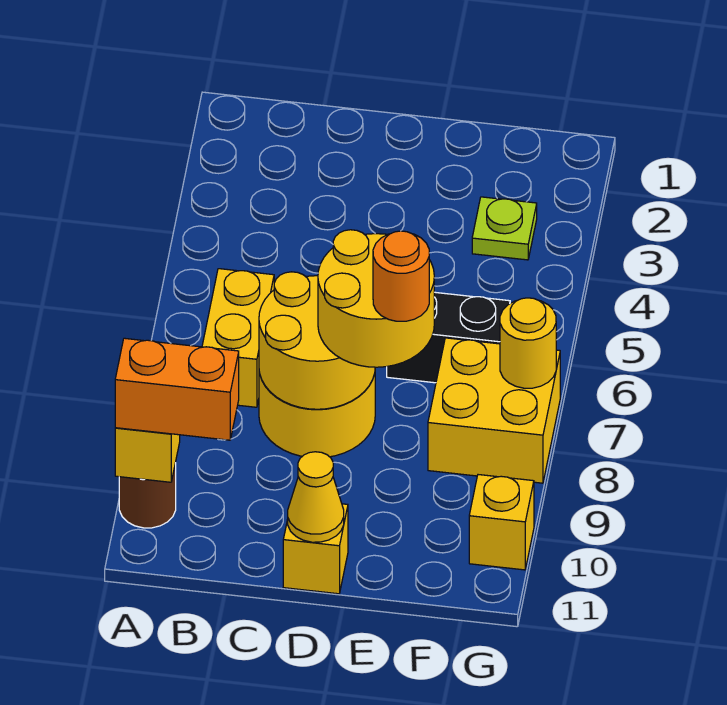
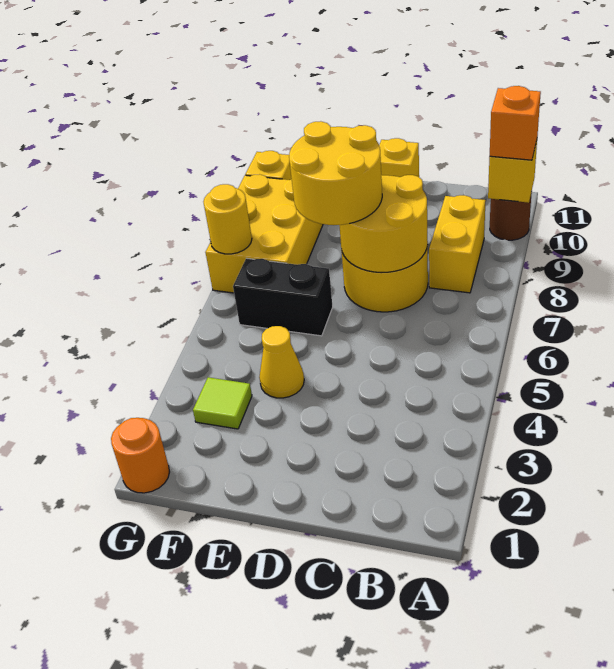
orange 1x2 brick [115,338,239,440] -> orange 1x1 brick [490,86,541,160]
yellow 1x2 brick [202,269,274,407] -> yellow 1x2 brick moved to [429,195,486,293]
yellow 1x1 cone [288,452,344,542] -> yellow 1x1 cone moved to [259,326,304,398]
orange 1x1 round brick [373,231,429,321] -> orange 1x1 round brick moved to [111,418,169,493]
lime 1x1 plate [472,197,537,260] -> lime 1x1 tile [193,377,252,429]
yellow 2x2 brick [428,338,560,483] -> yellow 2x3 brick [205,174,323,293]

